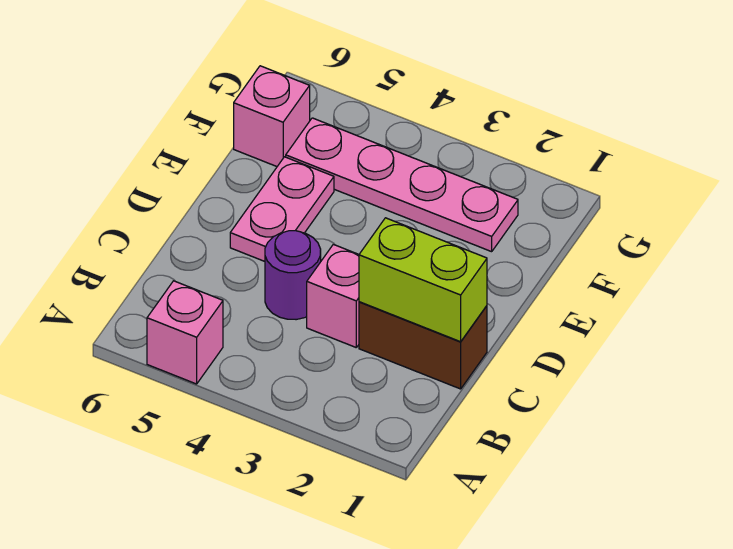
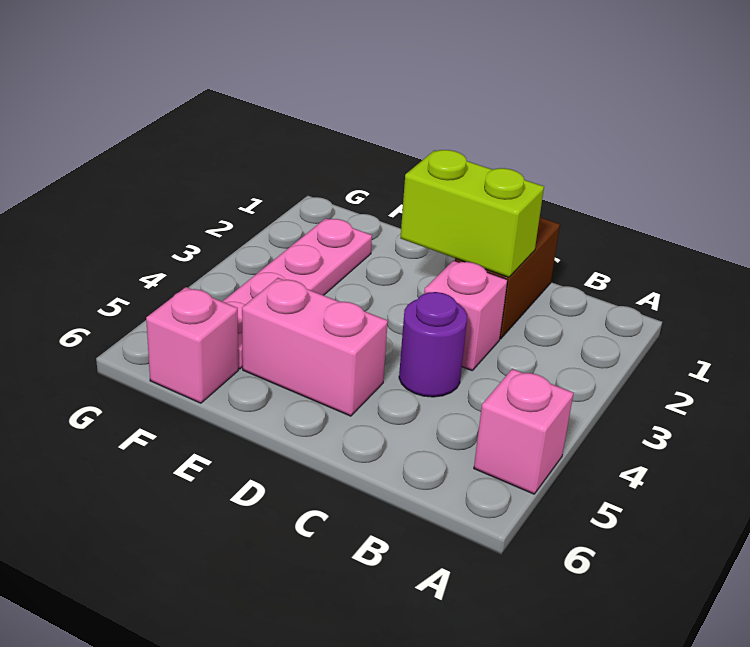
lime 1x2 brick [359,218,487,342] -> lime 1x2 brick turned to [400,150,544,277]
pink 1x2 plate [230,157,334,261] -> pink 1x2 brick [242,278,388,416]

